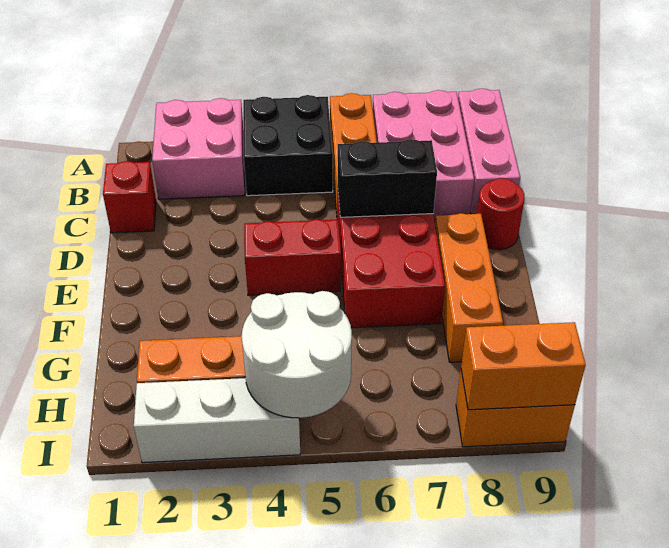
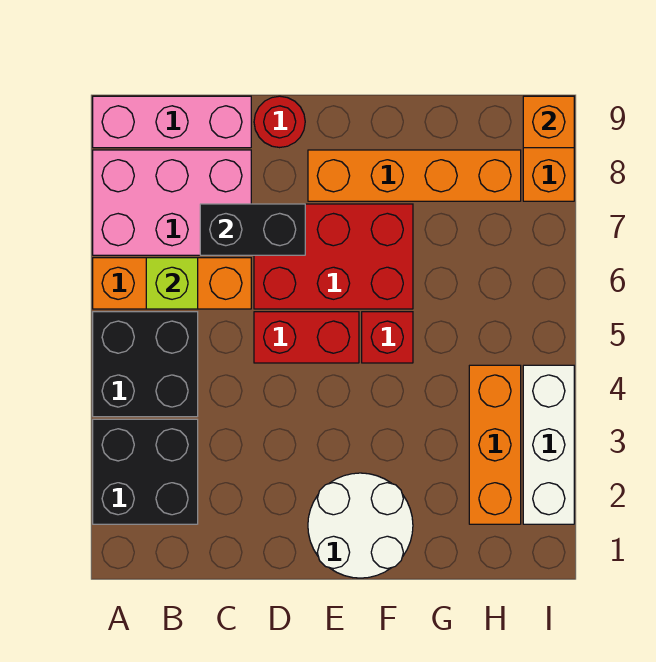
pink 2x2 brick [152,98,245,199] -> black 2x2 brick [93,419,198,524]
none -> lime 1x1 brick [146,258,198,309]
red 1x1 brick [103,161,156,233] -> red 1x1 brick moved to [362,312,413,363]
black 1x2 brick [337,139,437,217] -> black 1x2 brick turned to [200,204,305,255]
red 1x2 brick [244,219,341,295] -> red 1x2 brick turned to [254,312,359,363]
orange 1x3 brick [435,213,503,362] -> orange 1x4 brick [308,150,521,201]
white 2x2 round brick [242,291,352,418] -> white 2x2 round brick moved to [308,473,413,578]
orange 1x2 brick [461,322,586,410] -> orange 1x1 brick [523,96,574,148]

